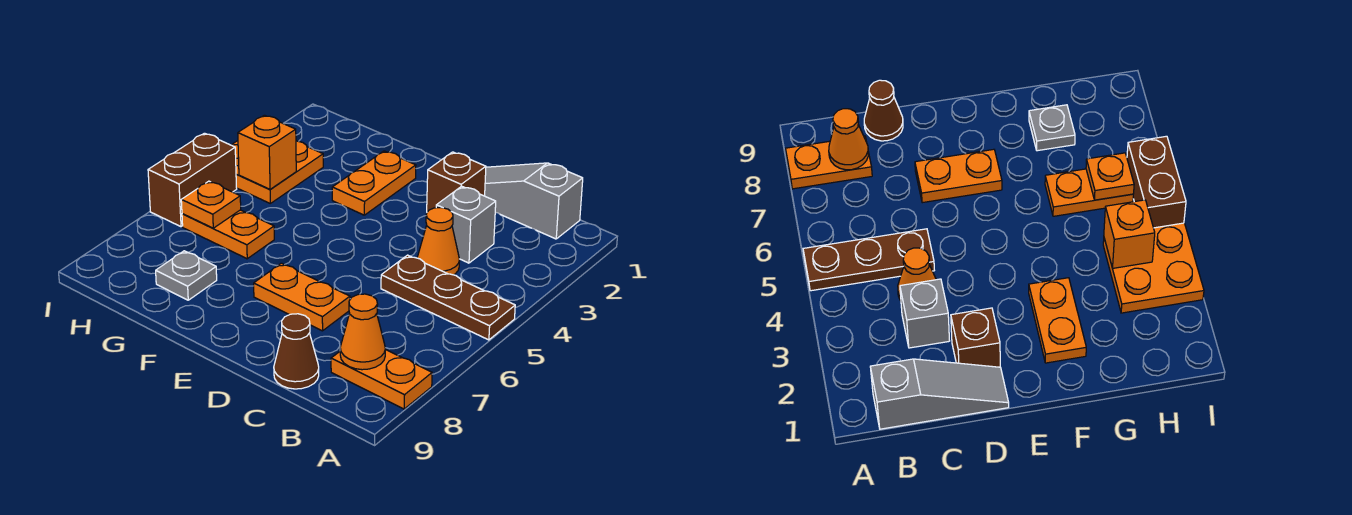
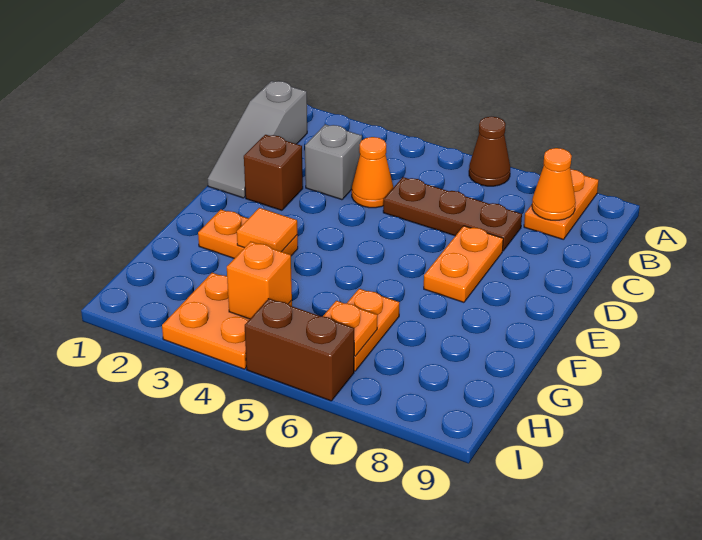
brown 1x3 plate [381,255,515,340] -> brown 1x3 plate turned to [383,177,522,251]
brown 1x1 cone [274,314,319,389] -> brown 1x1 cone moved to [469,117,510,186]
none -> orange 1x1 tile [237,208,297,252]
grey 1x1 plate [156,251,217,300] -> none

